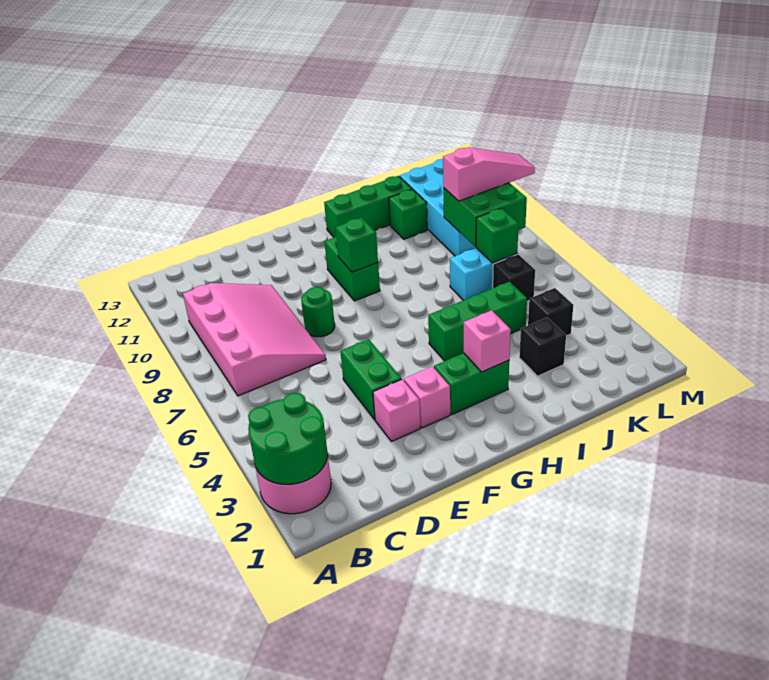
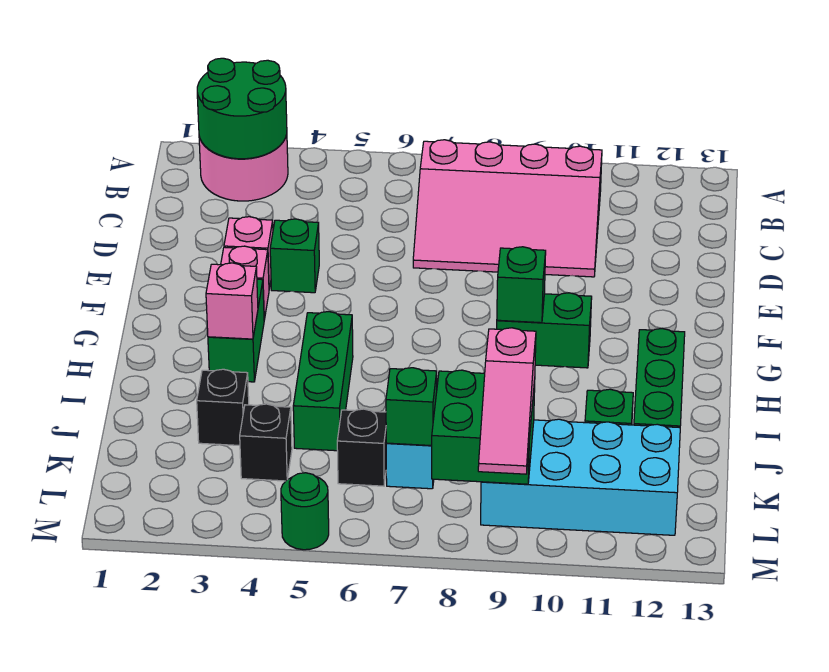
green 1x2 brick [340,339,402,420] -> green 1x1 brick [270,219,319,293]
green 1x1 round brick [301,287,335,337] -> green 1x1 round brick moved to [281,473,329,550]

